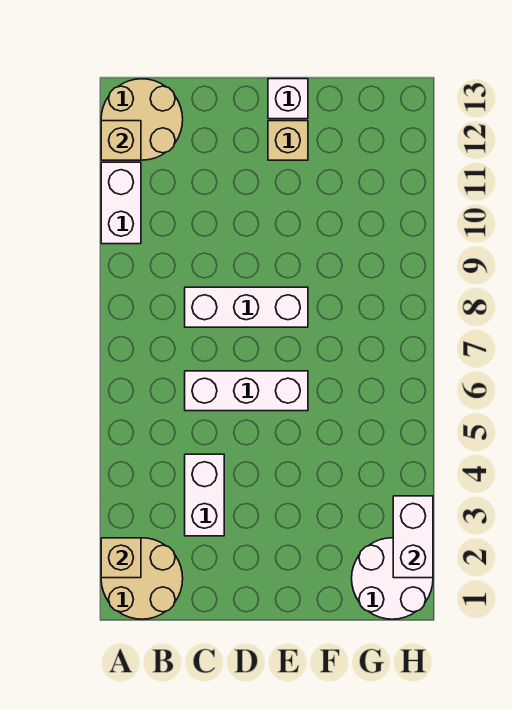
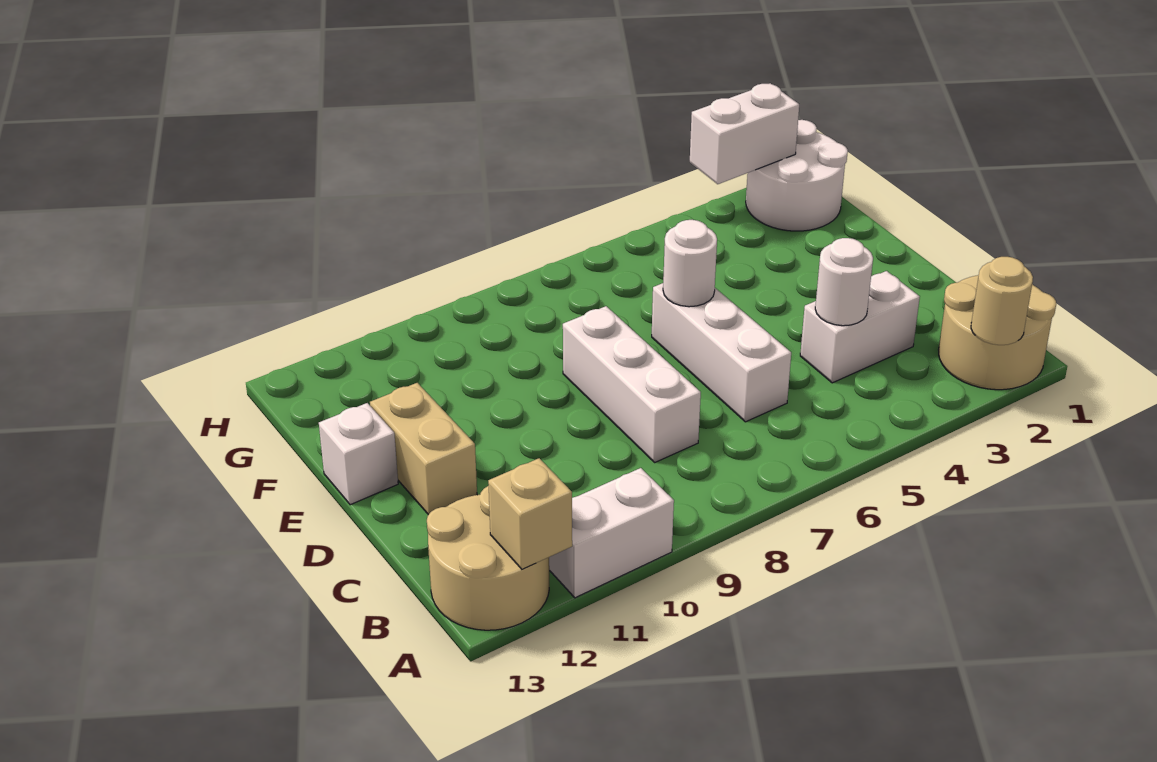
tan 1x1 brick [101,538,141,578] -> tan 1x1 round brick [971,257,1033,345]
none -> white 1x1 round brick [815,238,873,326]
none -> white 1x1 round brick [663,220,717,307]
tan 1x1 brick [268,121,308,160] -> tan 1x2 brick [370,383,477,515]

